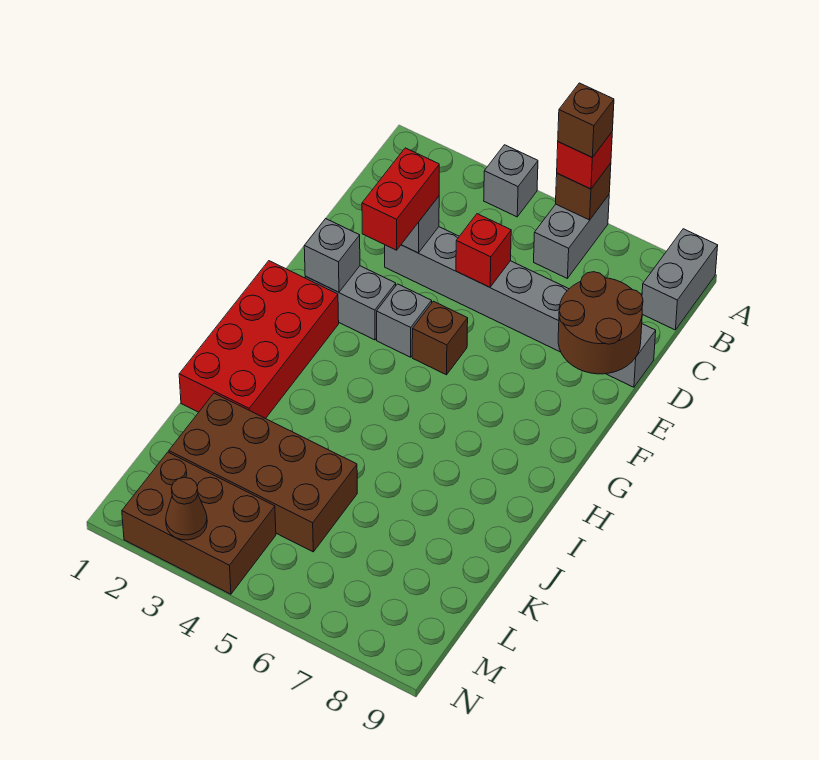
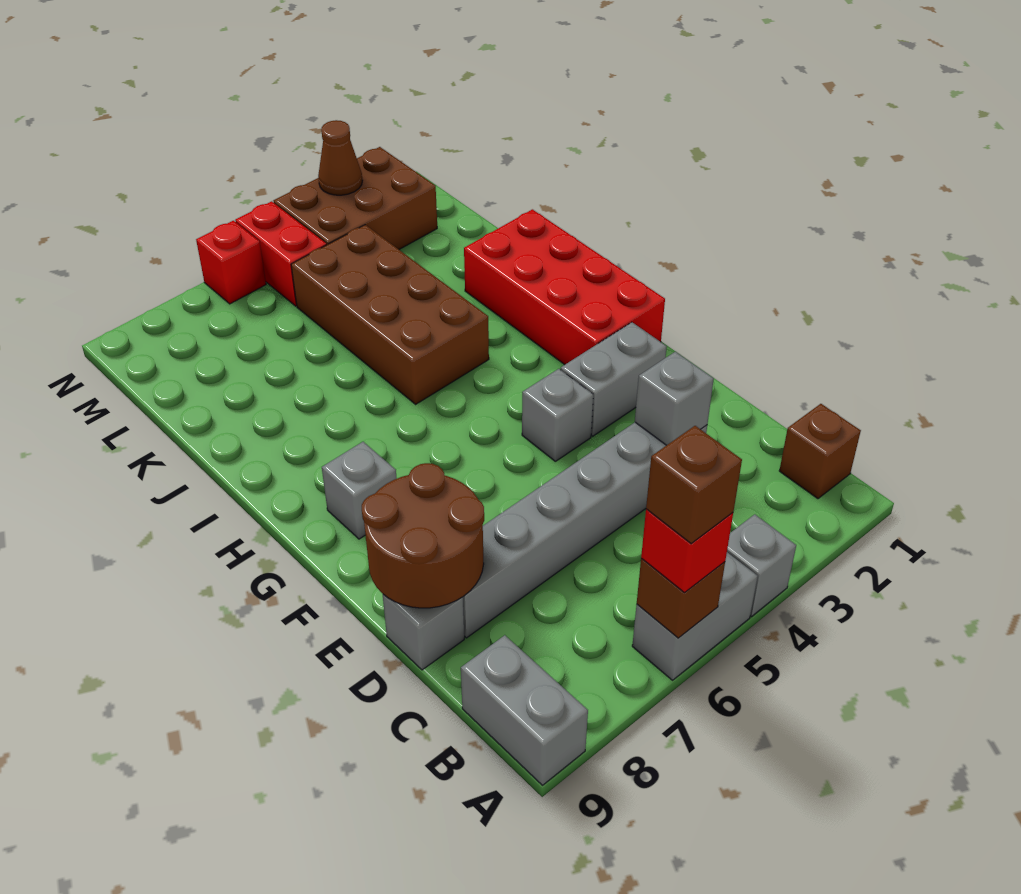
grey 1x2 brick [534,195,609,278] -> grey 1x2 brick turned to [632,552,758,680]
red 1x2 brick [362,148,439,250] -> red 1x2 brick moved to [235,201,326,306]
red 1x1 brick [456,214,511,287] -> red 1x1 brick moved to [196,221,266,304]
grey 1x1 brick [304,219,360,292] -> grey 1x1 brick moved to [322,442,397,539]
brown 1x1 brick [412,301,468,375] -> brown 1x1 brick moved to [779,404,861,499]
brown 2x4 brick [169,393,357,552] -> brown 2x4 brick turned to [291,225,489,404]

